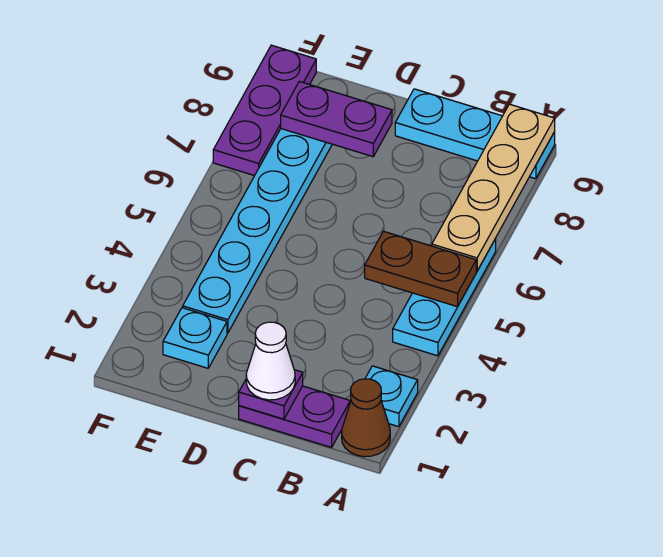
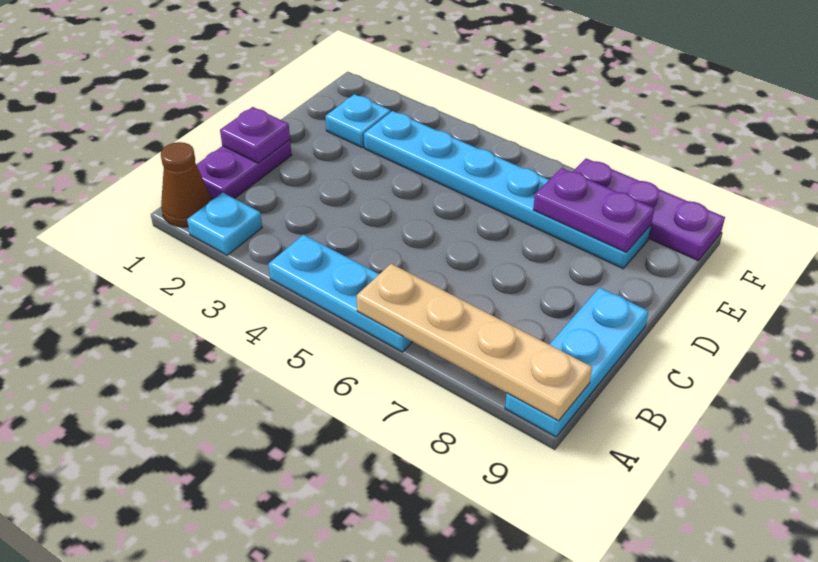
brown 1x2 plate [365,231,476,307] -> none
white 1x1 cone [246,322,295,400] -> none
purple 1x2 plate [281,81,392,157] -> purple 1x2 plate turned to [533,168,654,252]

